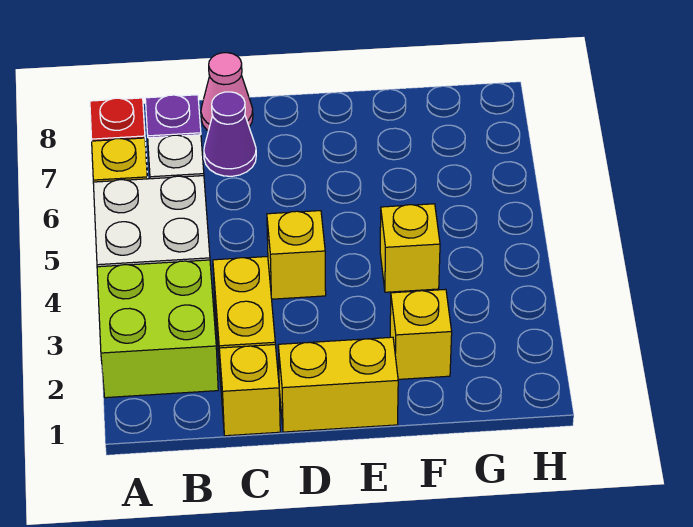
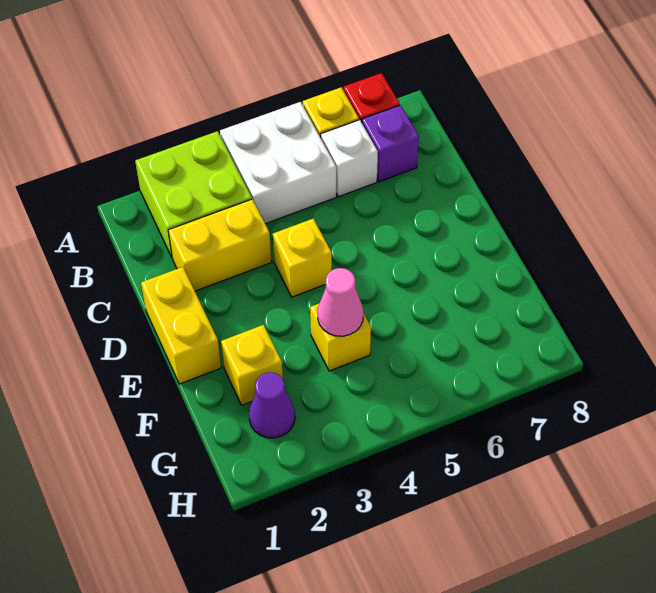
yellow 1x1 brick [219,345,280,436] -> none
purple 1x1 cone [204,92,256,176] -> purple 1x1 cone moved to [249,372,295,438]
pink 1x1 cone [201,53,253,131] -> pink 1x1 cone moved to [318,268,363,336]

